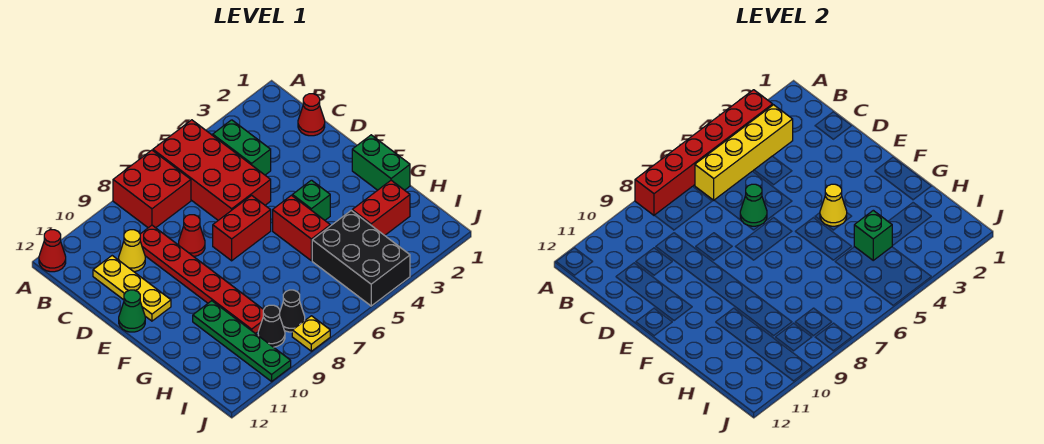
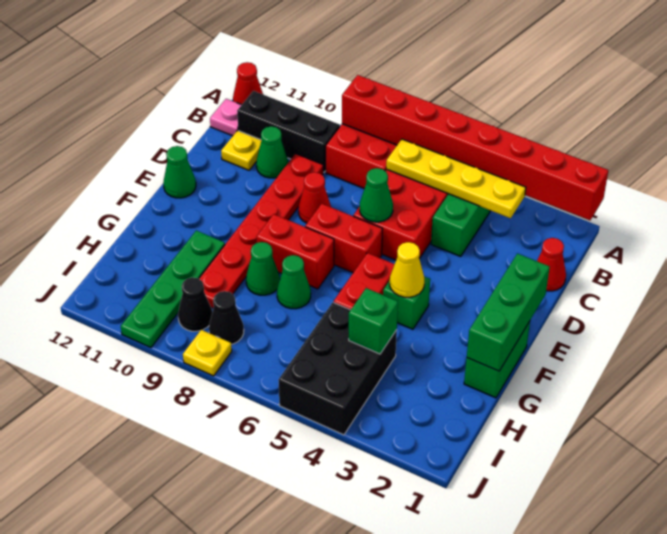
red 1x6 brick [635,90,773,215] -> red 1x8 brick [342,75,608,220]
yellow 1x4 brick [695,105,793,200] -> yellow 1x4 plate [386,139,526,218]
none -> black 1x3 brick [237,91,340,172]
none -> pink 1x1 plate [210,99,241,136]
yellow 1x1 cone [119,230,145,272] -> green 1x1 cone [256,126,288,178]
yellow 1x3 plate [93,256,171,321] -> yellow 1x1 plate [221,131,262,170]
none -> green 1x3 brick [467,254,550,371]
none -> green 1x1 cone [277,255,311,309]
none -> green 1x1 cone [246,242,280,295]
red 1x2 brick [352,180,410,235] -> red 1x2 brick moved to [256,214,334,289]

